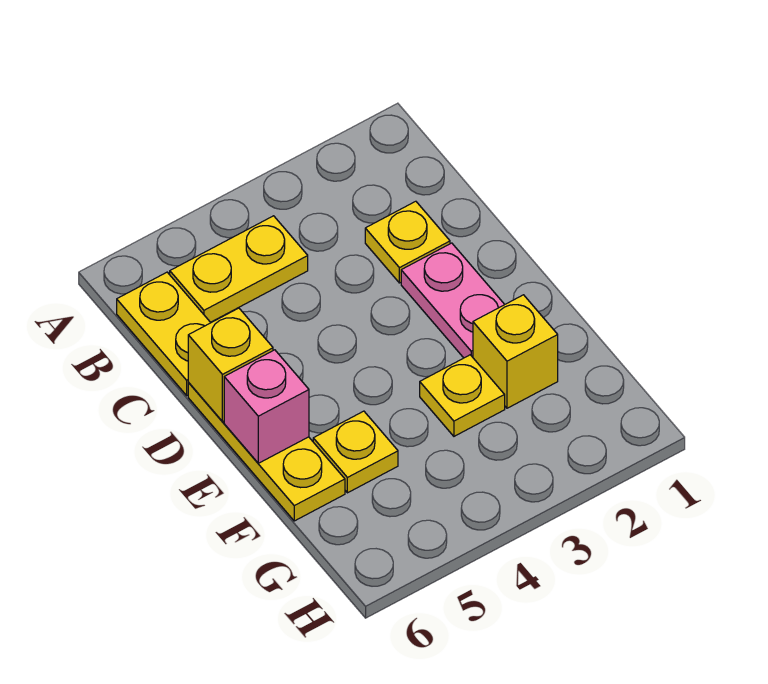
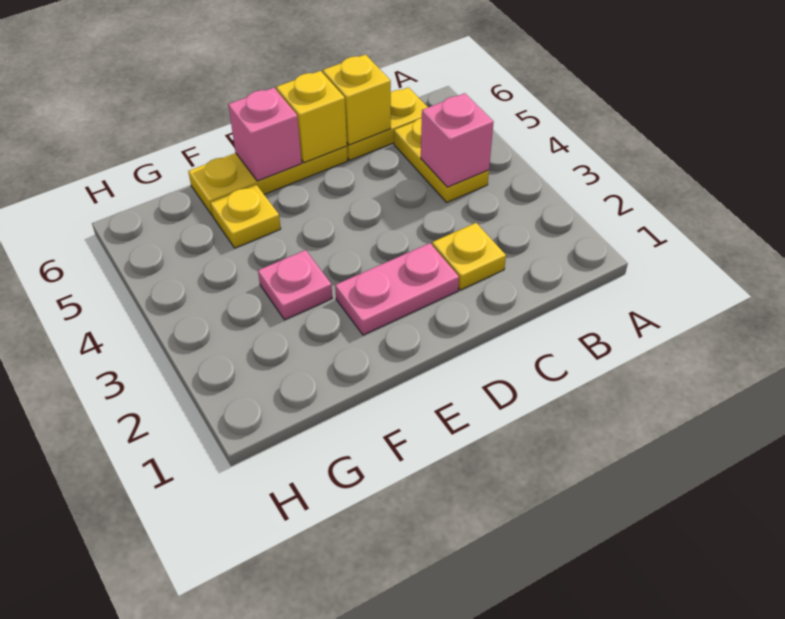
none -> pink 1x1 brick [421,93,493,187]
yellow 1x1 brick [473,295,558,408] -> yellow 1x1 brick moved to [323,54,391,145]
yellow 1x1 plate [420,355,505,436] -> pink 1x1 plate [258,250,332,320]

